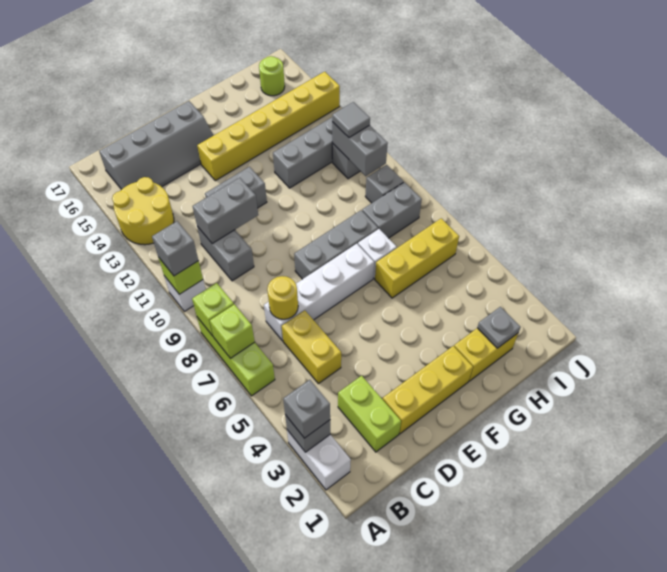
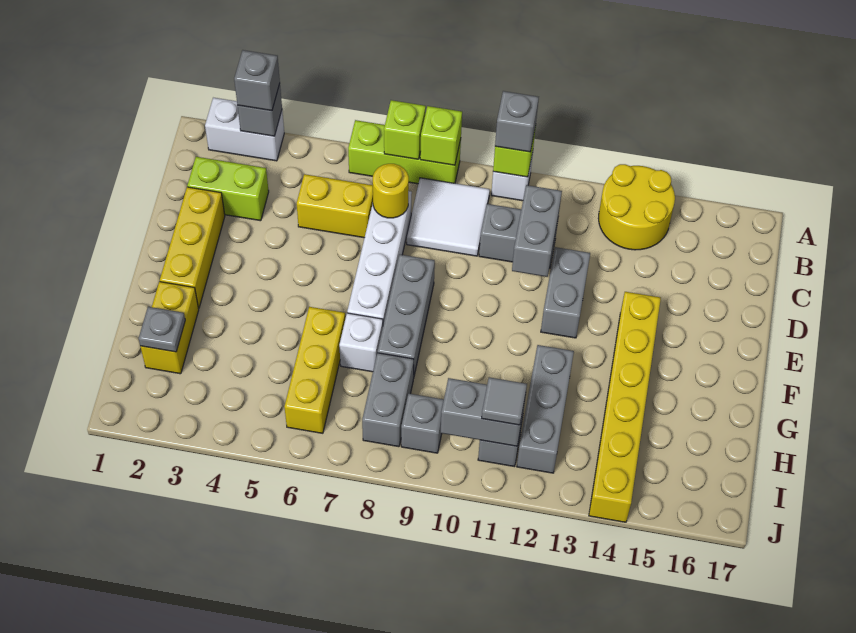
none -> white 2x2 tile [407,178,490,256]
grey 2x4 slope [99,101,214,190] -> none
lime 1x1 round brick [259,56,285,96] -> none

